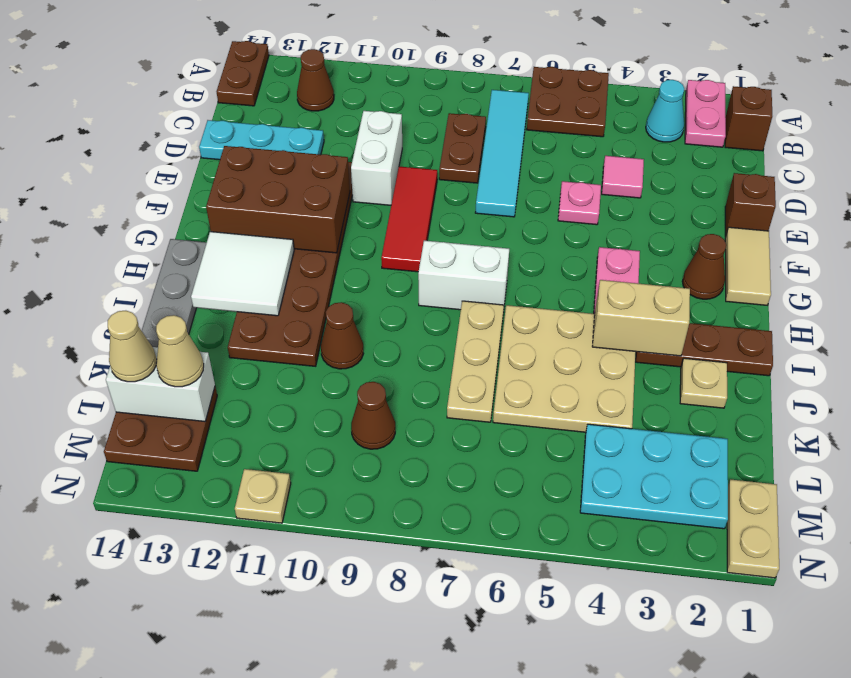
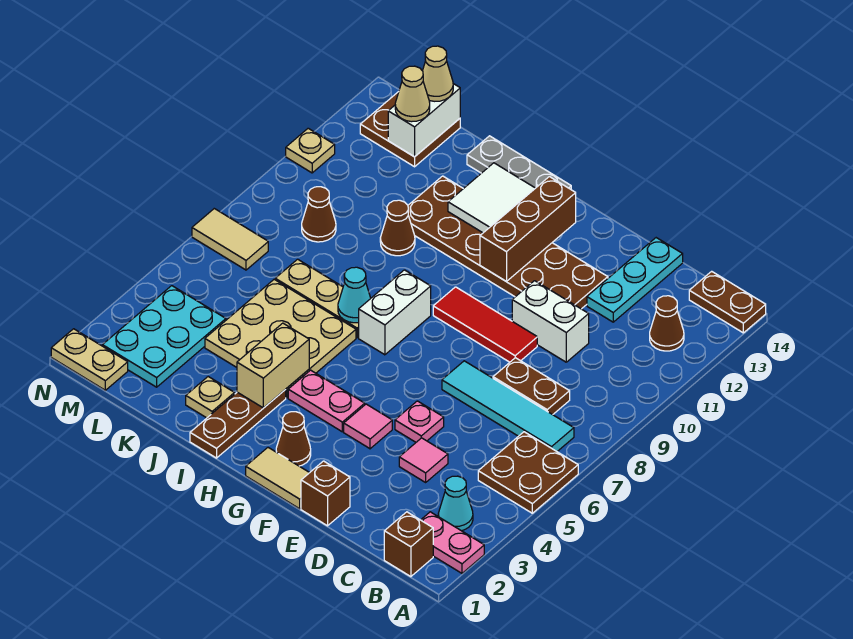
none -> pink 1x1 tile [344,404,392,449]
brown 2x3 brick [206,146,350,253] -> brown 1x3 brick [480,177,576,281]
none -> cyan 1x1 cone [338,267,371,323]
none -> tan 1x2 tile [192,209,268,270]

